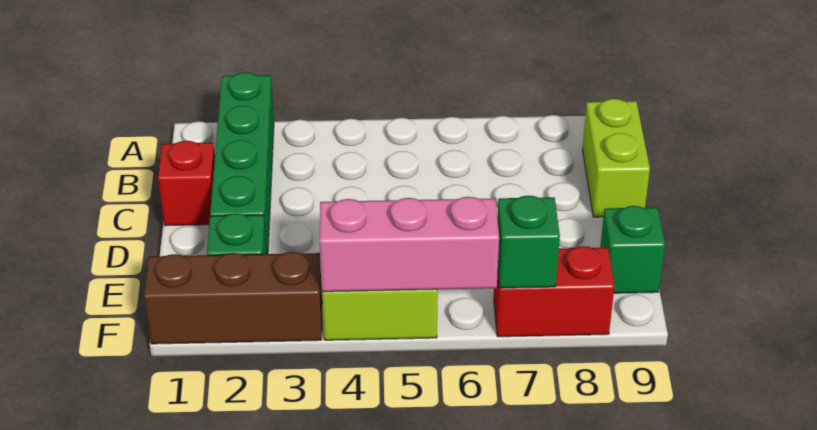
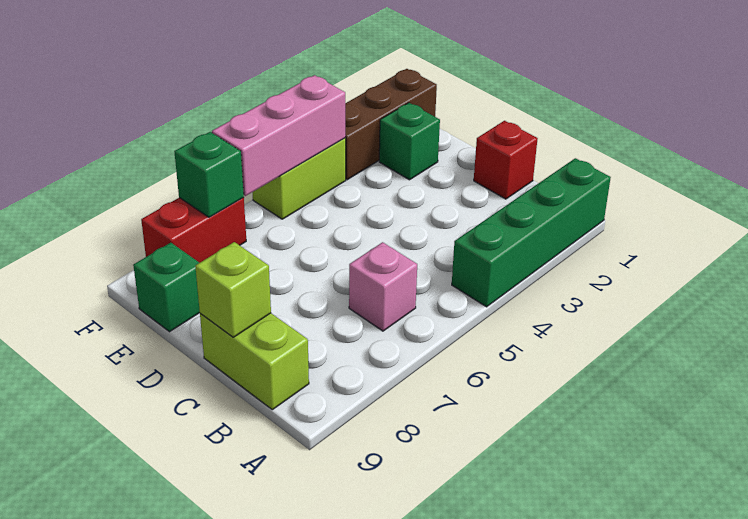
green 1x4 brick [210,73,274,254] -> green 1x4 brick turned to [452,158,611,307]
none -> pink 1x1 brick [349,242,417,331]
none -> lime 1x1 brick [195,242,271,337]

